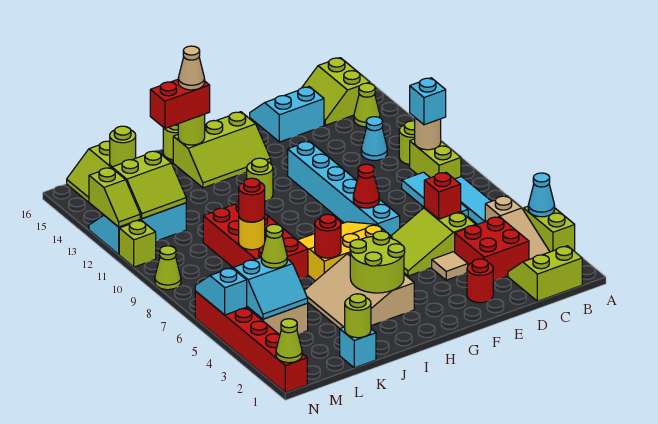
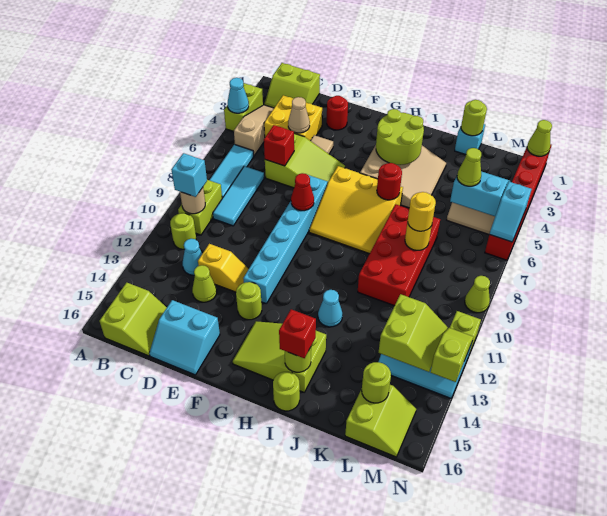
lime 1x1 cone [354,83,380,127] -> lime 1x1 cone moved to [192,265,217,302]
red 2x2 brick [455,217,529,281] -> yellow 2x2 brick [264,95,322,141]
none -> yellow 1x2 slope [198,244,249,292]
lime 2x3 slope [173,112,271,188] -> lime 2x3 slope turned to [233,321,326,392]
lime 1x1 round brick [247,158,273,201] -> lime 1x1 round brick moved to [236,282,262,320]
none -> cyan 1x1 cone [318,290,342,327]
red 1x2 brick [150,80,210,128] -> red 1x1 brick [279,309,316,358]
tan 1x1 cone [178,46,205,90] -> tan 1x1 cone moved to [288,97,310,133]
red 1x1 round brick [239,178,265,222] -> yellow 1x1 round brick [408,192,436,231]
lime 2x2 slope [112,151,186,219] -> lime 2x2 slope turned to [379,294,448,372]

